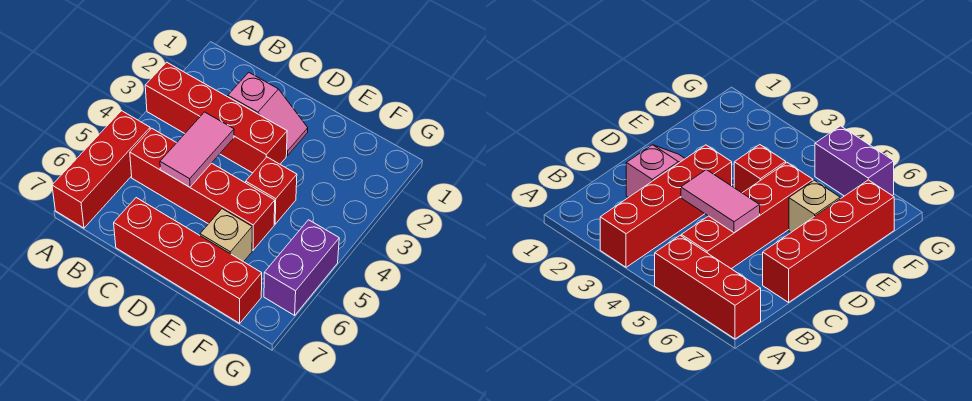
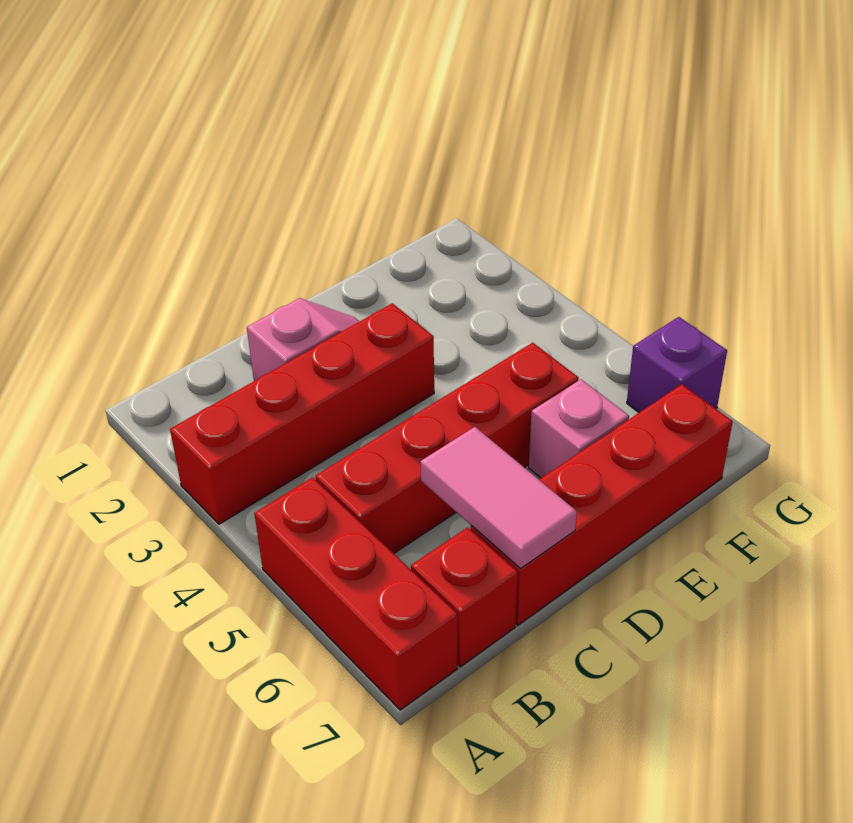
pink 1x2 tile [160,112,234,187] -> pink 1x2 tile moved to [420,427,577,569]
red 1x1 brick [246,157,297,224] -> red 1x1 brick moved to [411,527,518,667]
tan 1x1 brick [200,209,252,262] -> pink 1x1 brick [529,379,629,478]
purple 1x2 brick [264,220,339,315] -> purple 1x1 brick [627,317,727,412]

